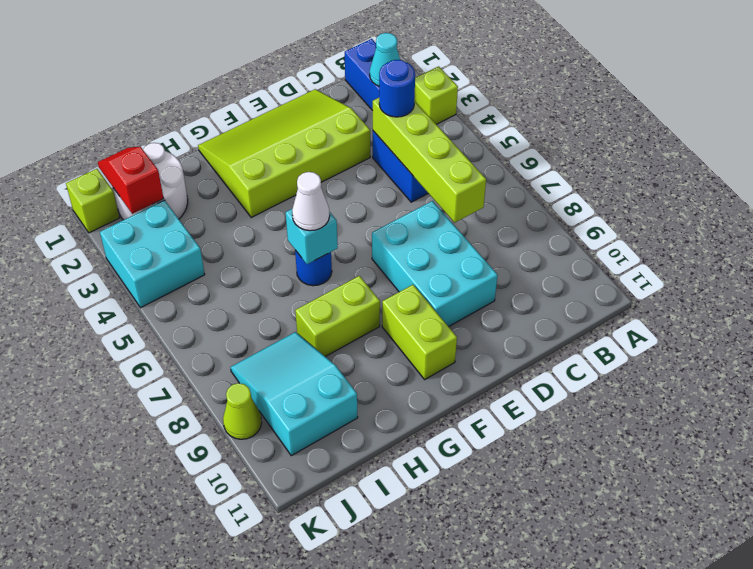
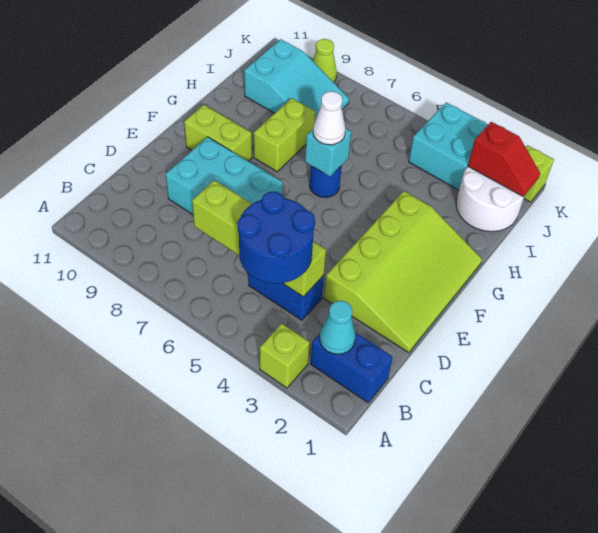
blue 1x1 round brick [379,60,415,117] -> blue 2x2 round brick [237,192,315,284]

